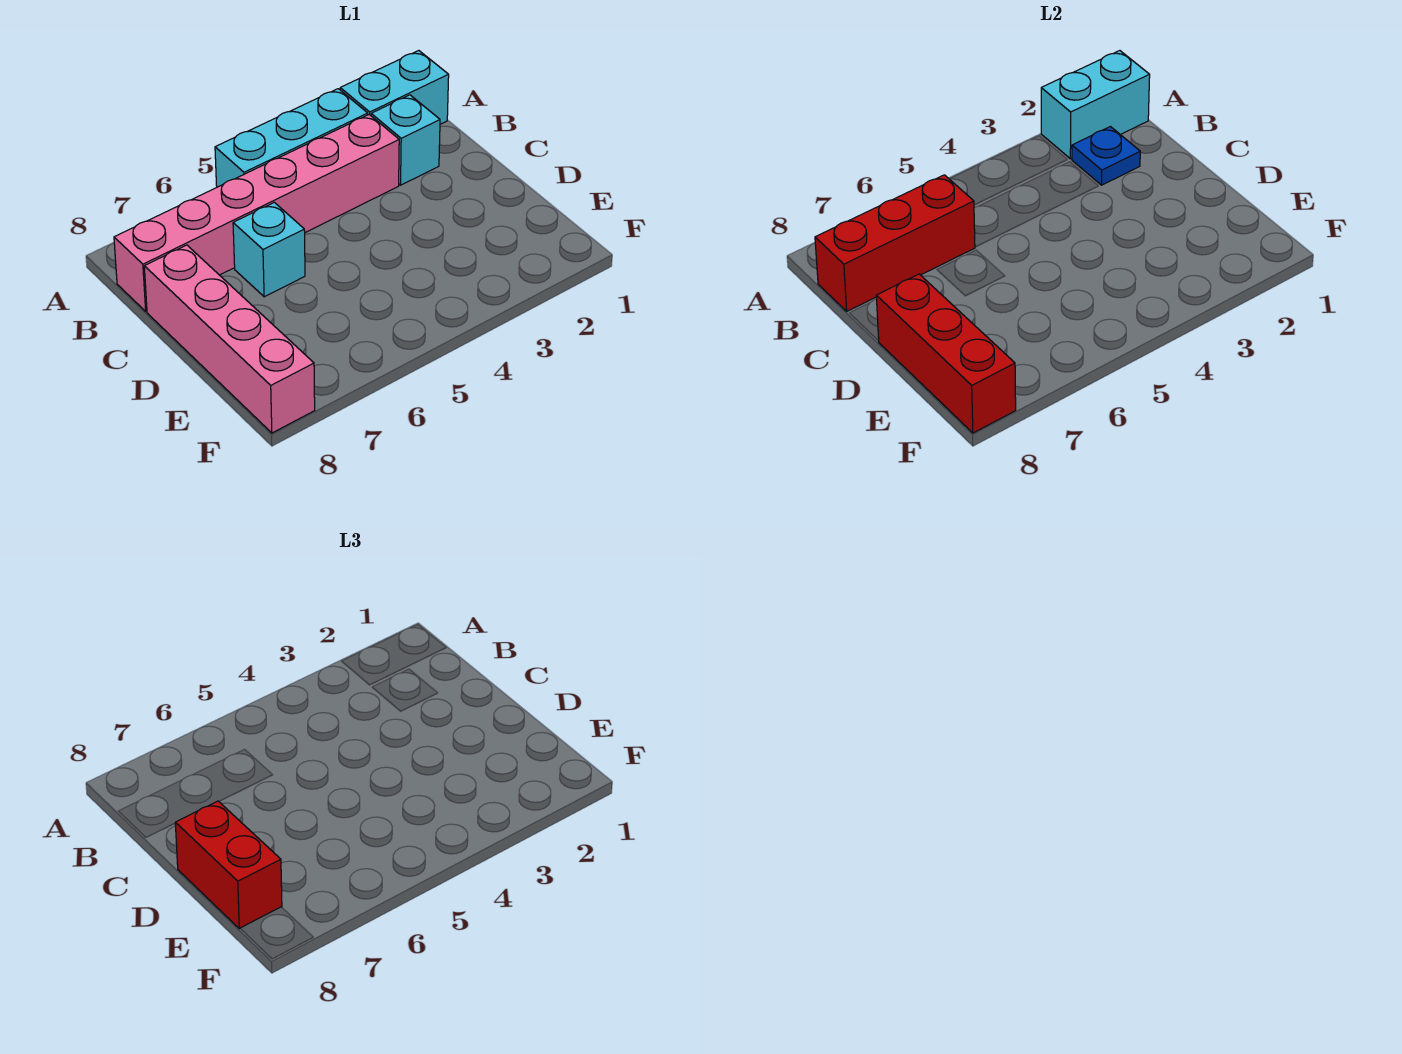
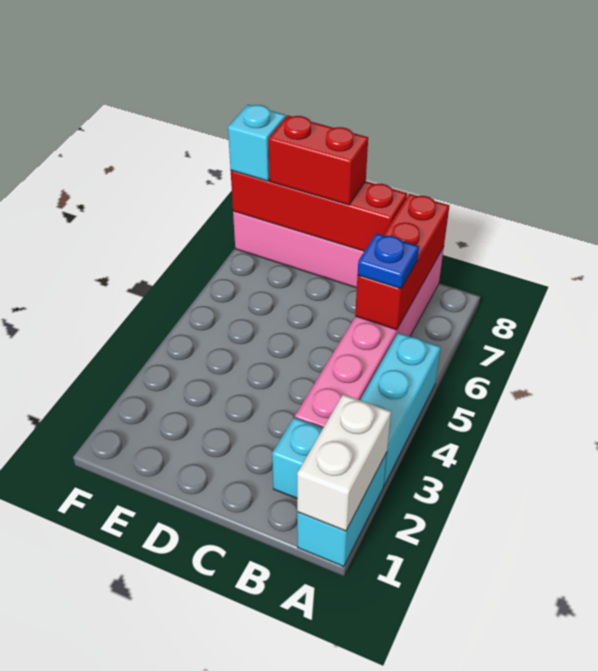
cyan 1x2 brick [1041,51,1150,159] -> white 1x2 brick [297,394,391,531]
blue 1x1 plate [1072,127,1140,185] -> blue 1x1 plate moved to [358,233,419,289]
cyan 1x1 brick [233,202,305,297] -> cyan 1x1 brick moved to [228,105,286,181]
red 1x3 brick [876,274,1016,433] -> red 1x4 brick [231,170,407,251]

